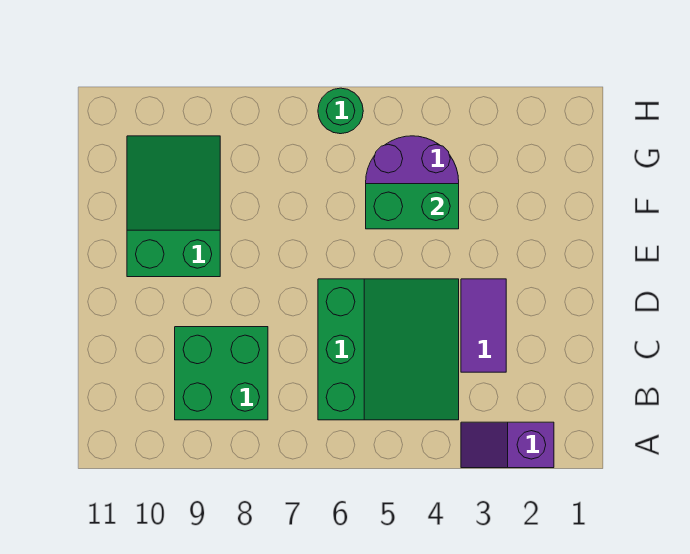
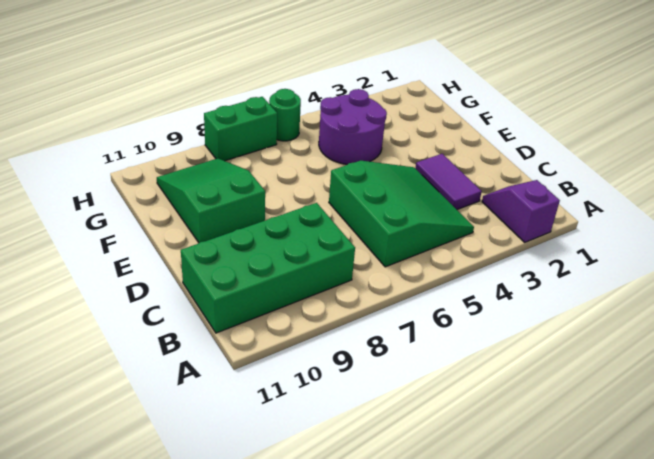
purple 1x2 slope [461,422,554,468] -> purple 1x2 slope turned to [482,180,560,242]
green 2x2 brick [175,327,268,420] -> green 2x4 brick [181,203,355,333]
green 1x2 brick [366,184,459,229] -> green 1x2 brick moved to [204,97,277,161]

